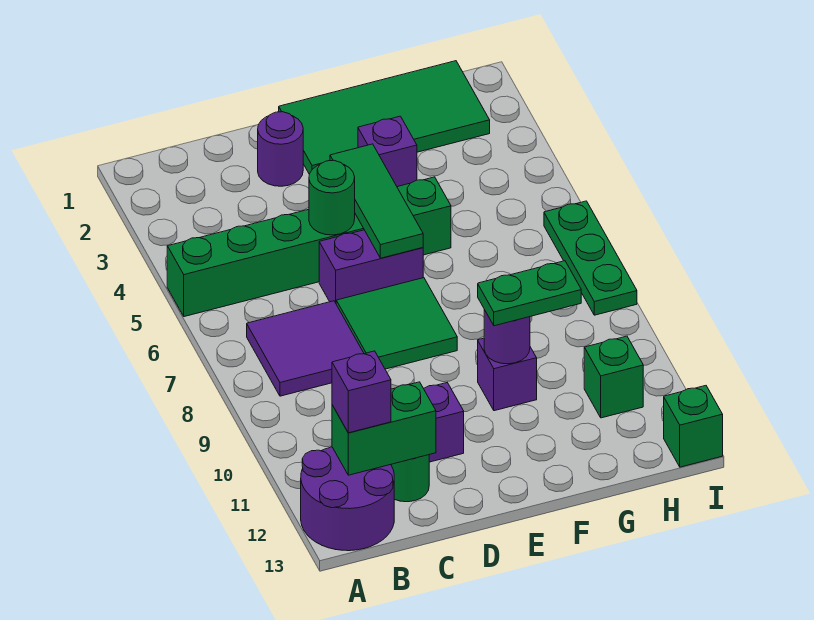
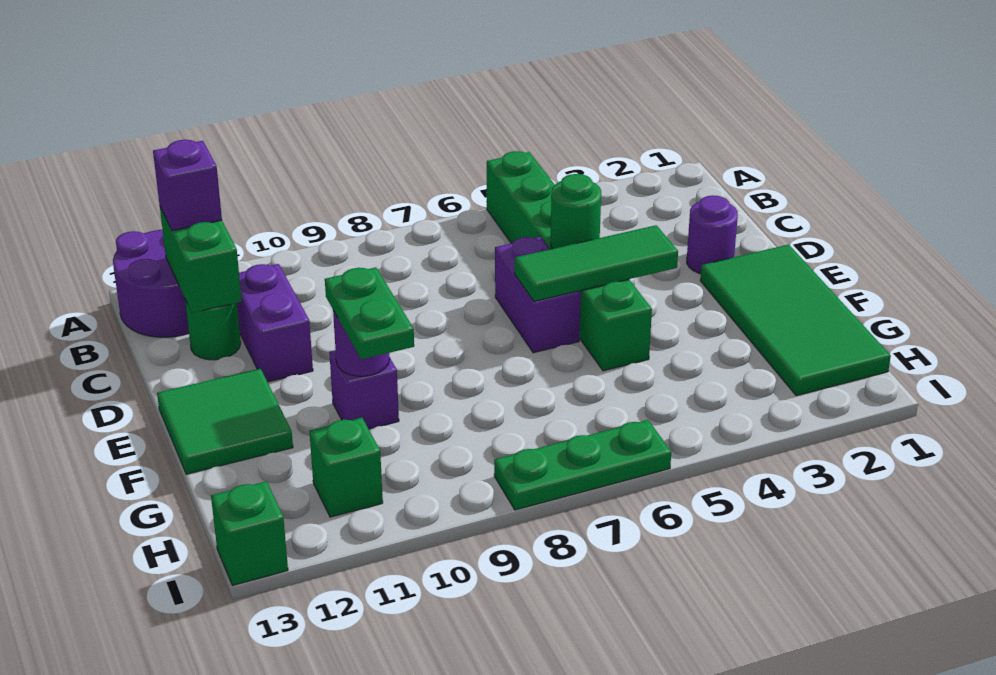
purple 2x2 tile [247,301,364,396] -> none
green 2x2 tile [336,278,457,369] -> green 2x2 tile moved to [157,369,293,474]
purple 1x1 brick [358,116,417,187] -> none

